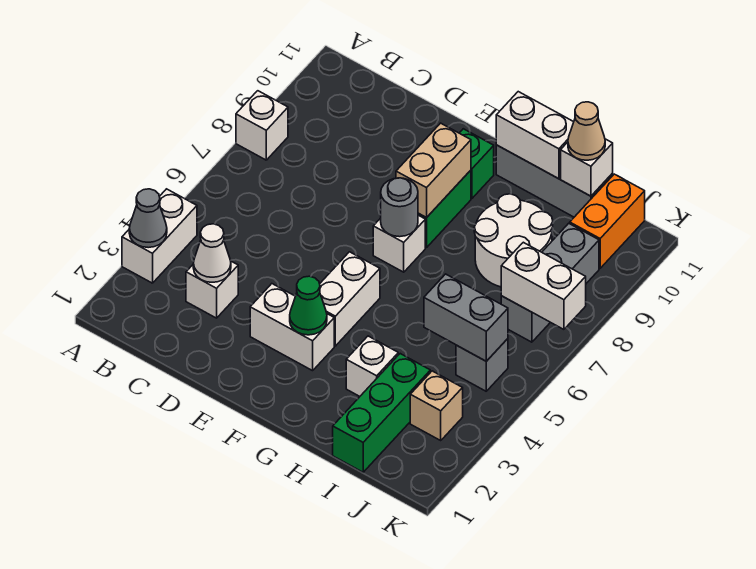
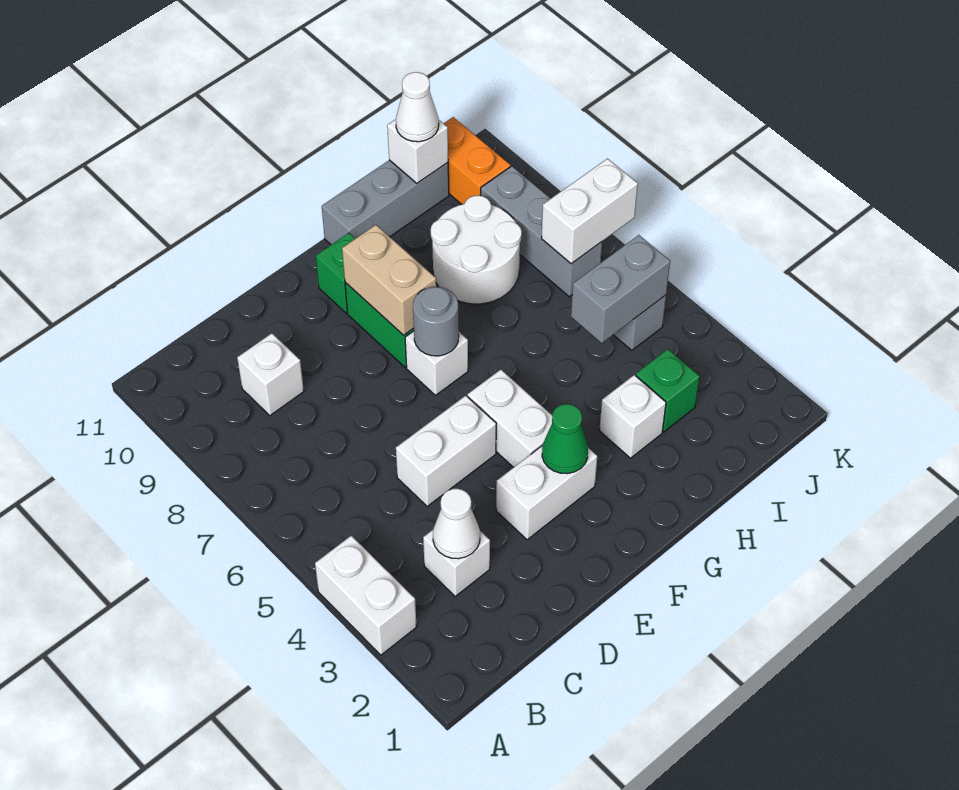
grey 1x1 cone [129,189,167,248] -> none
white 1x1 brick [236,91,288,160] -> white 1x1 brick moved to [237,333,304,416]
white 1x2 brick [496,92,574,179] -> white 1x2 brick moved to [396,396,496,506]
green 1x3 brick [333,354,430,472] -> green 1x1 brick [636,349,700,432]
tan 1x1 cone [568,102,605,160] -> white 1x1 cone [396,72,439,142]
tan 1x1 brick [410,371,463,440] -> none

